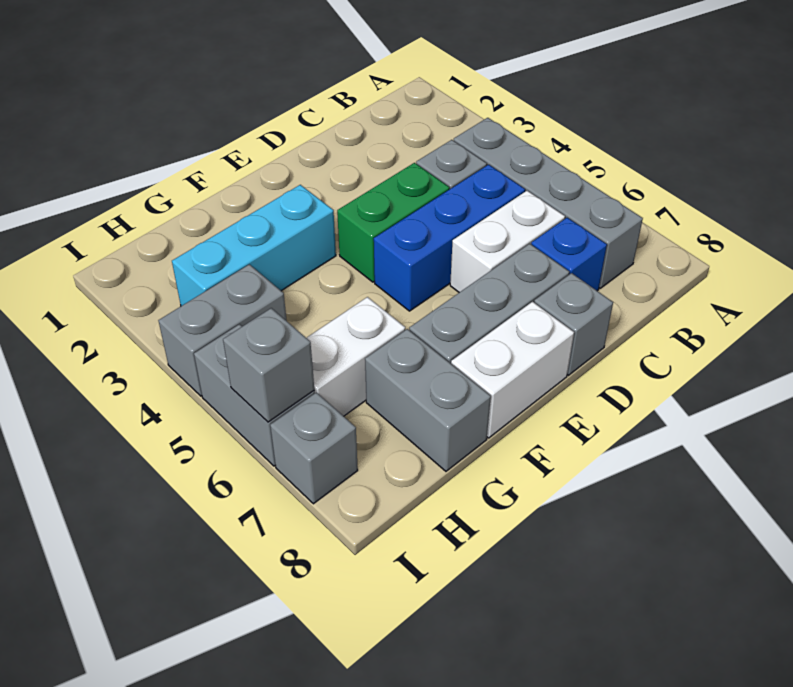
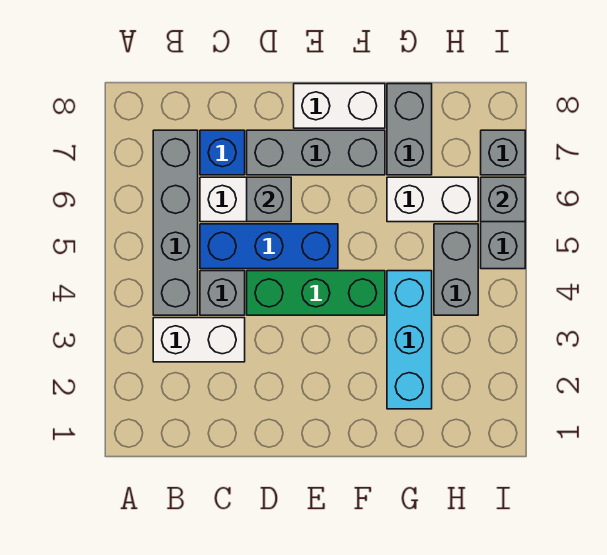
none -> white 1x2 brick [153,318,245,362]
green 1x2 brick [337,163,449,282] -> green 1x3 brick [247,271,385,315]
grey 1x1 brick [534,273,613,375] -> grey 1x1 brick moved to [247,177,291,222]
cyan 1x3 brick [172,185,336,306] -> cyan 1x3 brick turned to [387,271,432,409]
grey 1x2 brick [158,264,287,396] -> grey 1x2 brick turned to [434,224,478,315]

